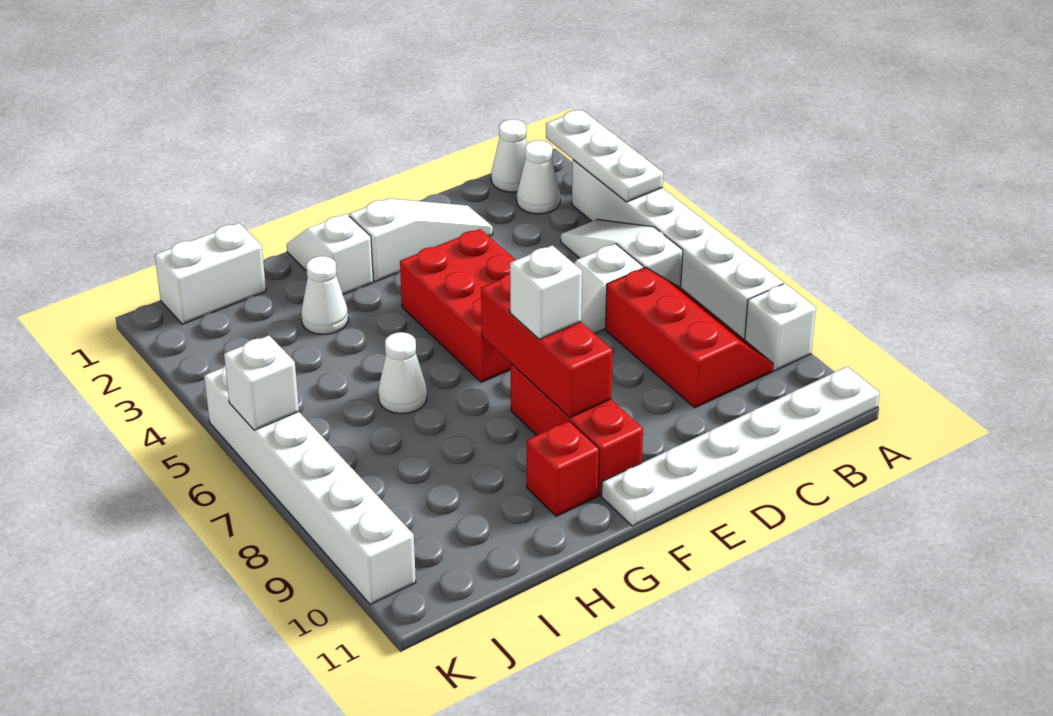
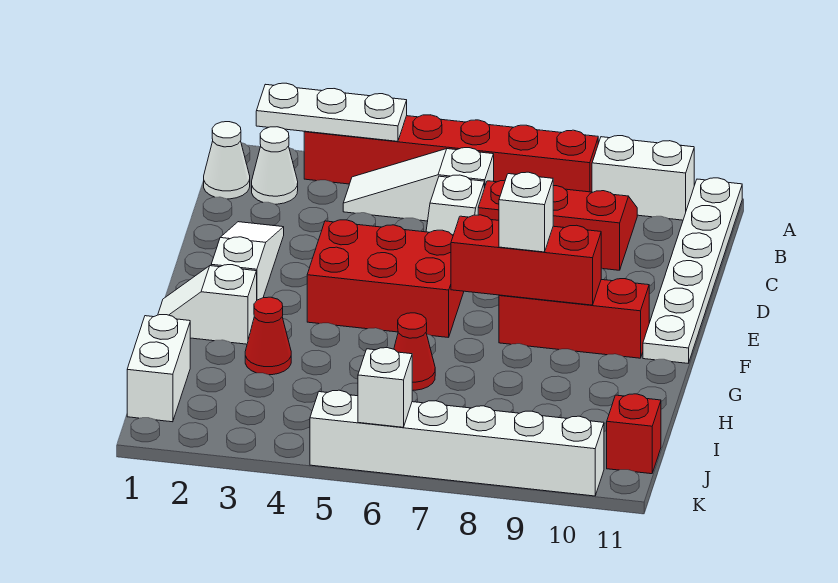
white 1x6 brick [572,160,783,340] -> red 1x6 brick [304,115,598,192]
white 1x1 brick [745,283,816,371] -> white 1x2 brick [592,136,694,220]
red 1x1 brick [527,421,599,516] -> red 1x1 brick moved to [607,394,661,474]
white 1x1 cone [301,256,348,334] -> red 1x1 cone [245,297,291,375]
white 1x1 cone [378,332,427,414] -> red 1x1 cone [394,313,435,390]

